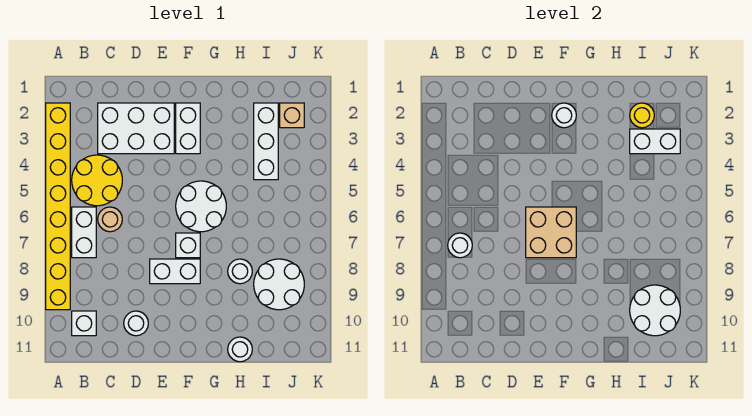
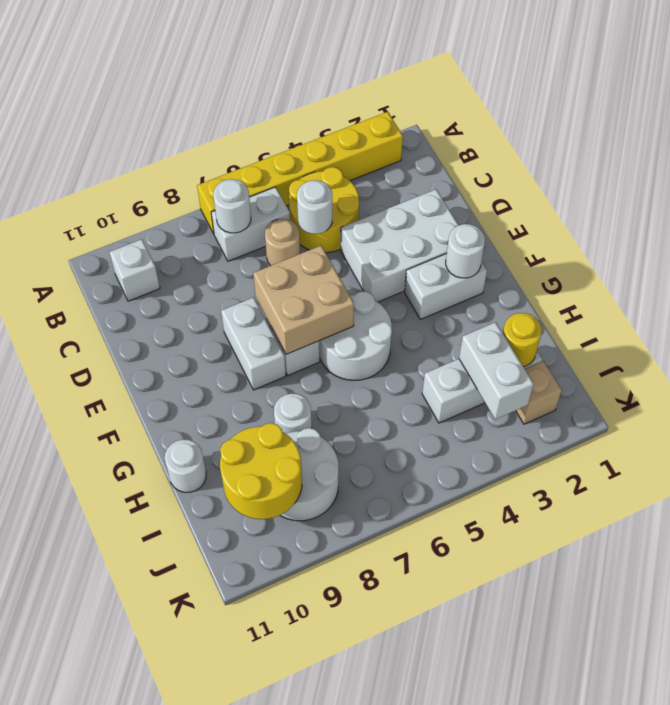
yellow 1x8 brick [46,103,70,310] -> yellow 1x6 brick [197,112,403,234]
white 2x3 brick [98,103,174,154] -> white 2x3 brick turned to [341,189,458,302]
white 1x1 round brick [124,311,148,336] -> white 1x1 round brick moved to [297,180,332,234]
white 2x2 round brick [630,285,680,336] -> yellow 2x2 round brick [220,423,302,519]

